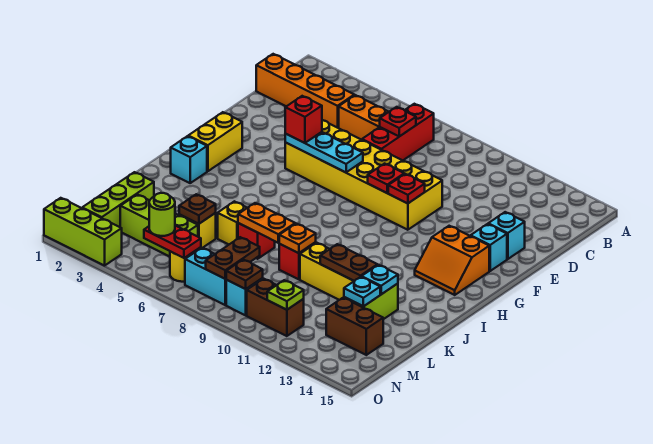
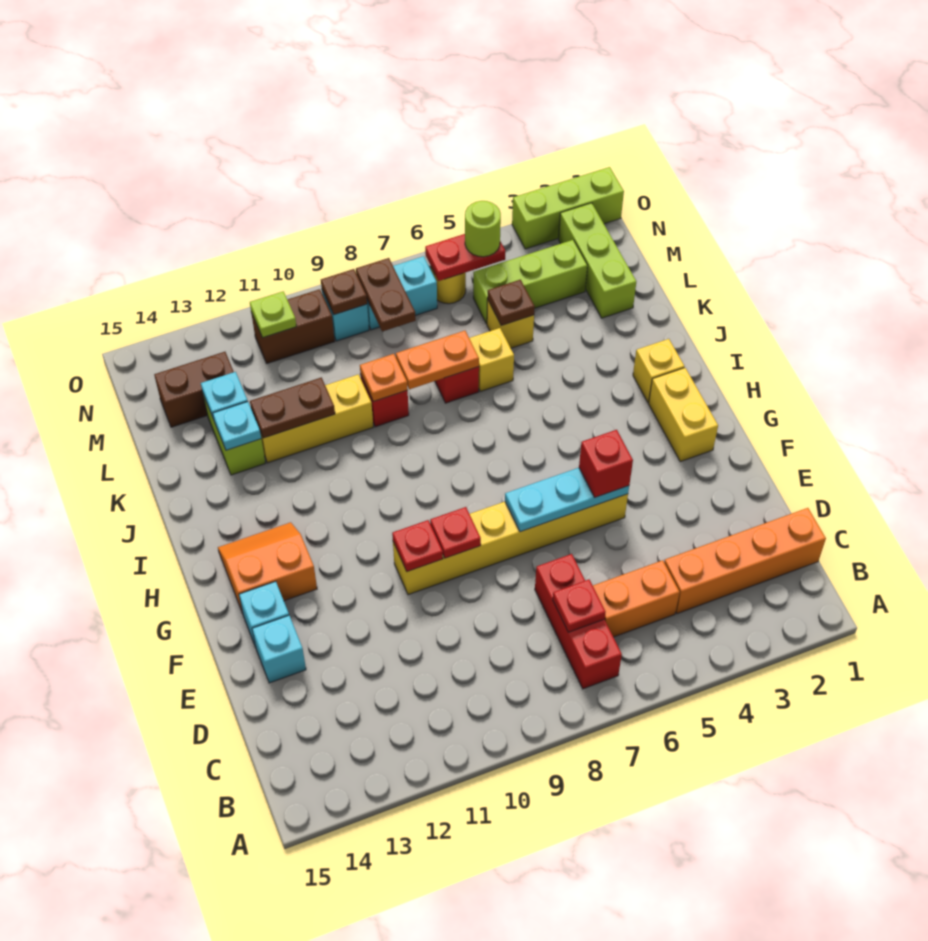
yellow 2x6 brick [285,120,442,230] -> yellow 1x6 brick [393,494,628,595]
cyan 1x1 brick [171,136,207,183] -> yellow 1x1 brick [633,339,685,403]

